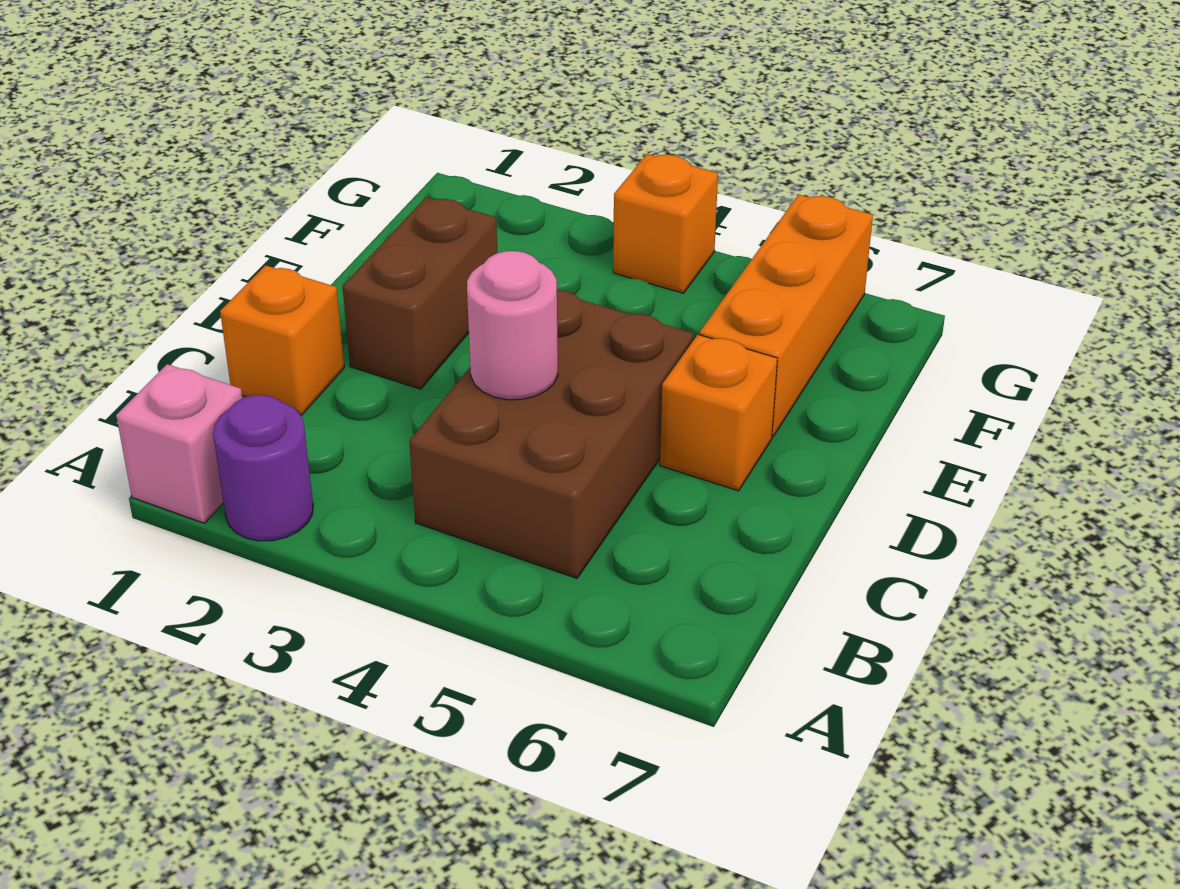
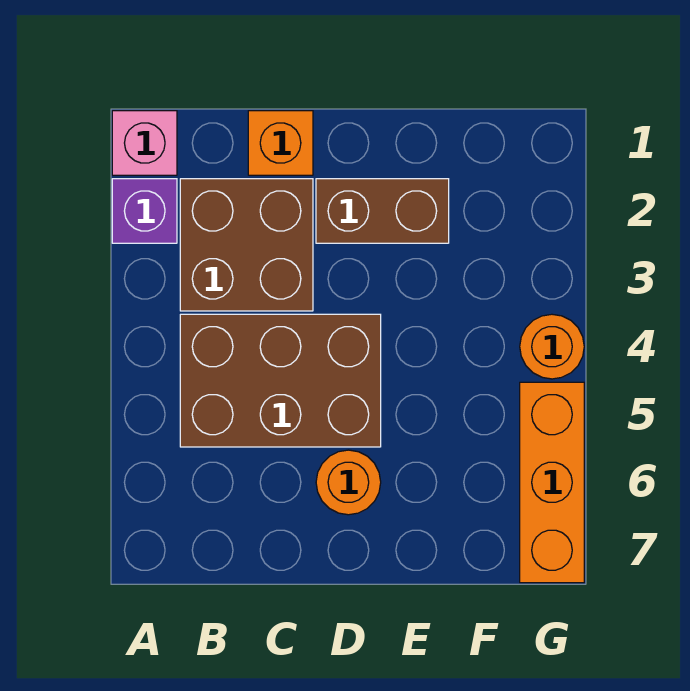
purple 1x1 round brick [213,395,313,541] -> purple 1x1 brick [112,179,177,243]
none -> brown 2x2 brick [180,179,313,311]
pink 1x1 round brick [467,251,558,400] -> none
orange 1x1 brick [660,335,777,491] -> orange 1x1 round brick [316,450,381,515]
orange 1x3 brick [699,195,873,437] -> orange 1x3 brick turned to [520,382,584,583]
orange 1x1 brick [613,154,718,293] -> orange 1x1 round brick [520,314,584,379]

